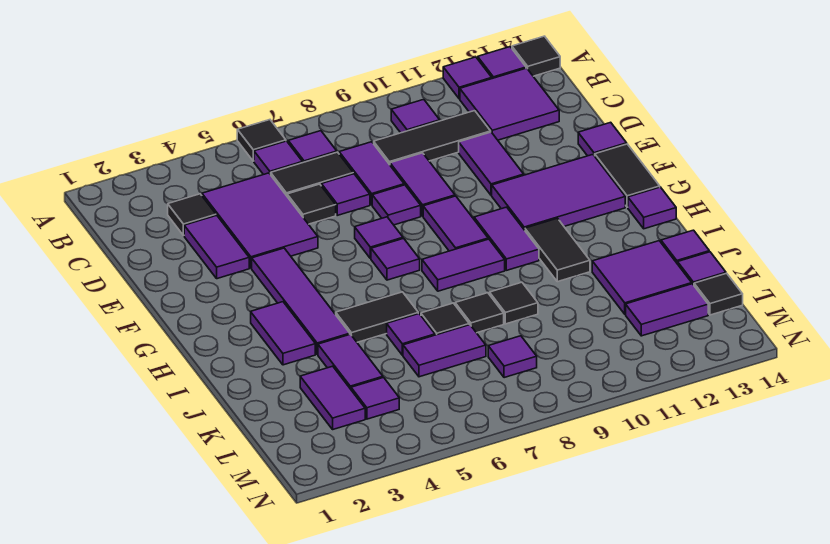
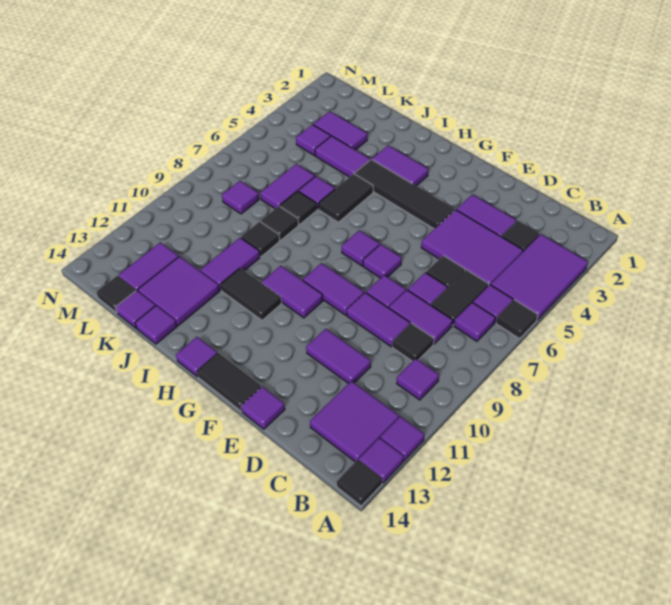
black 1x3 tile [374,111,491,165] -> black 1x1 tile [393,323,434,361]
purple 1x4 tile [252,248,350,355] -> black 1x4 tile [355,160,455,229]
purple 2x3 tile [492,155,625,230] -> purple 2x3 tile moved to [491,234,588,320]
purple 1x2 tile [422,239,505,291] -> purple 1x2 tile moved to [200,238,260,290]

